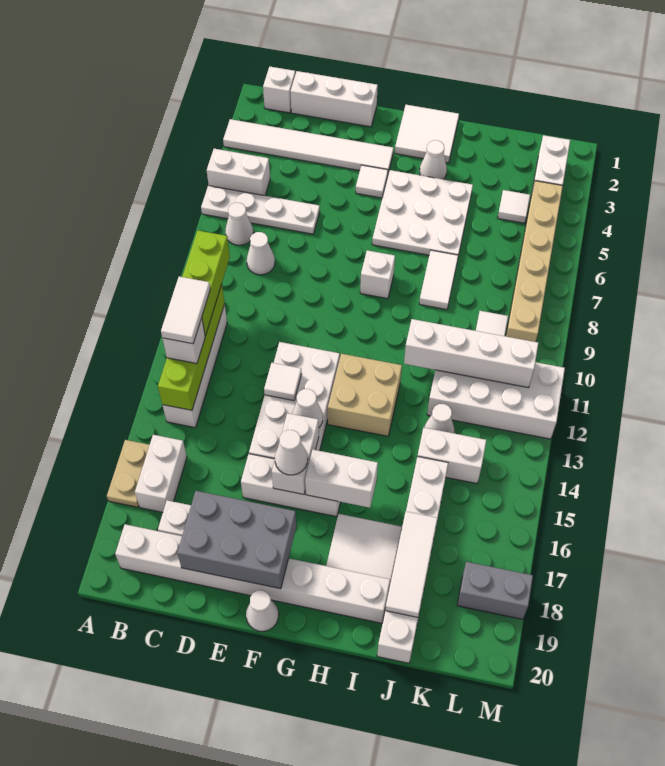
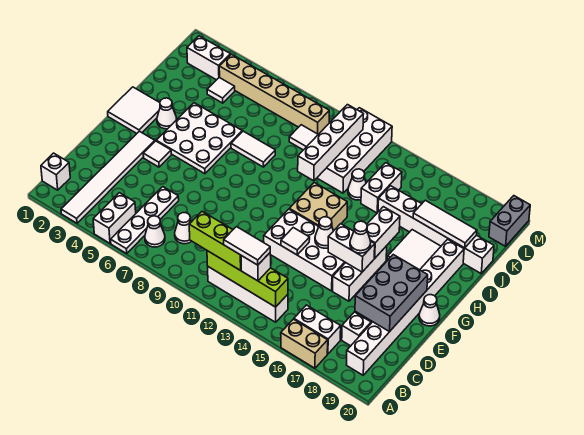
tan 1x2 plate [107,440,149,507] -> tan 1x2 brick [281,319,328,368]
white 1x3 brick [291,71,378,127] -> none
white 1x1 brick [360,250,395,299] -> none
grey 1x2 brick [457,562,533,619] -> grey 1x2 brick moved to [489,196,530,246]

